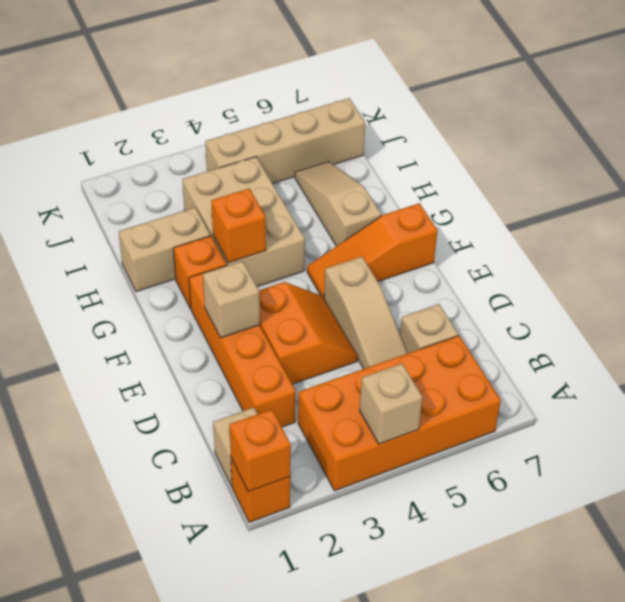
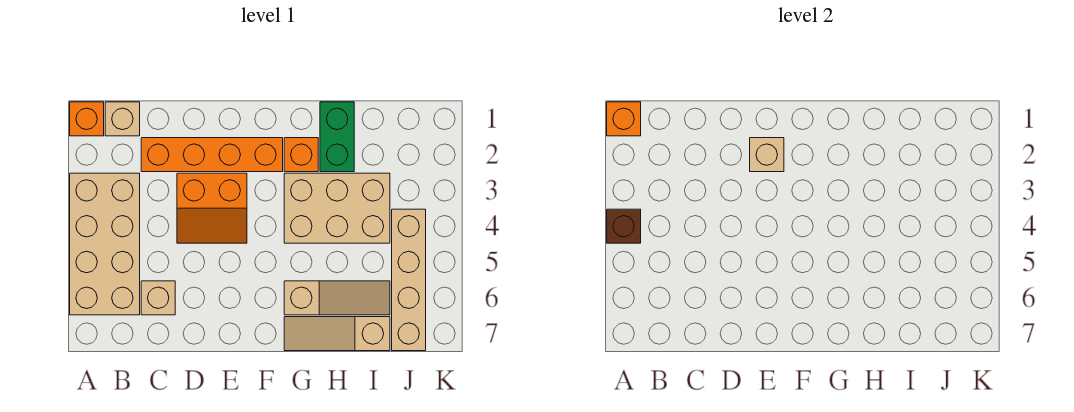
orange 2x4 brick [298,336,501,491] -> tan 2x4 brick [70,173,140,315]
tan 1x1 brick [360,364,422,444] -> brown 1x1 brick [607,209,641,243]
tan 1x3 slope [324,257,407,369] -> tan 1x3 slope moved to [284,317,390,351]
orange 1x3 slope [307,203,437,298] -> none
orange 1x1 brick [211,189,266,263] -> none
tan 1x2 brick [119,207,210,292] -> green 1x2 brick [320,102,354,172]

